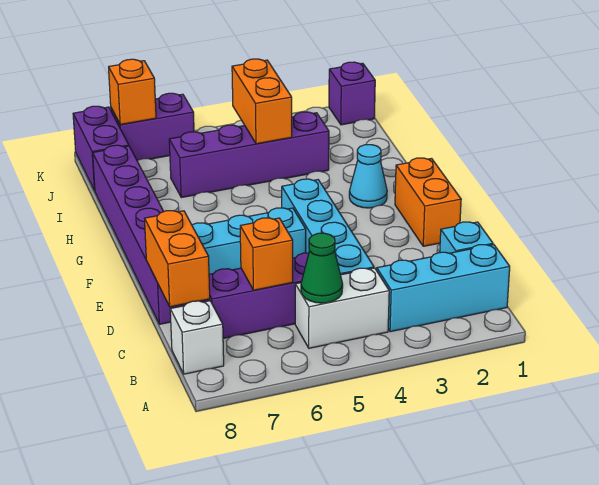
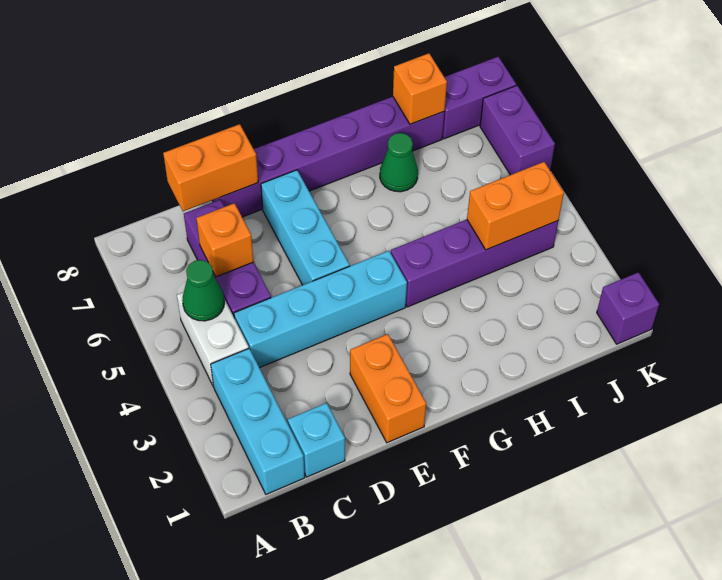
white 1x1 brick [170,301,224,374] -> none
orange 1x2 brick [395,158,461,246] -> orange 1x2 brick turned to [350,334,426,443]
cyan 1x1 cone [349,144,387,208] -> none
none -> green 1x1 cone [380,133,418,192]
purple 1x4 brick [169,112,329,198] -> purple 1x4 brick turned to [391,220,558,307]
orange 1x1 brick [109,59,156,124] -> orange 1x1 brick moved to [393,53,447,124]

